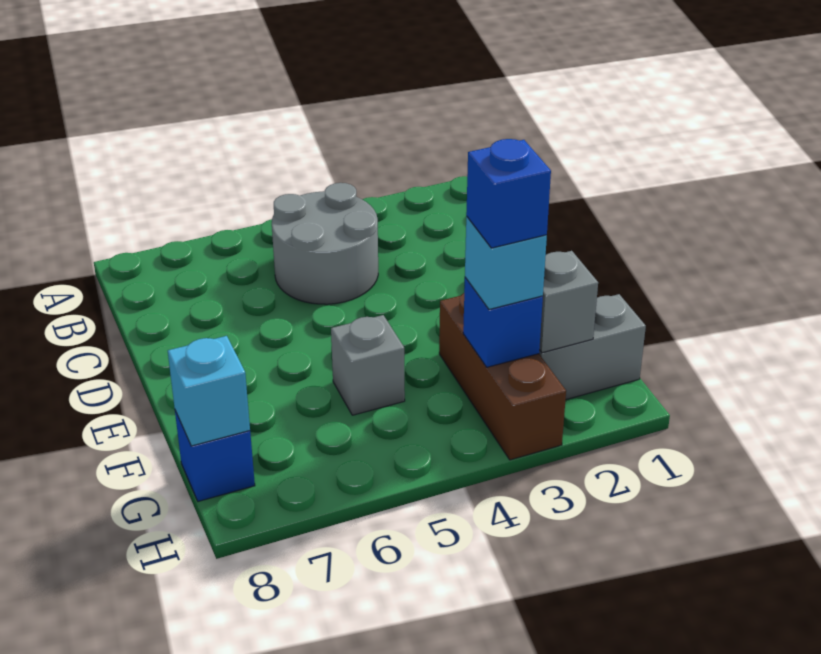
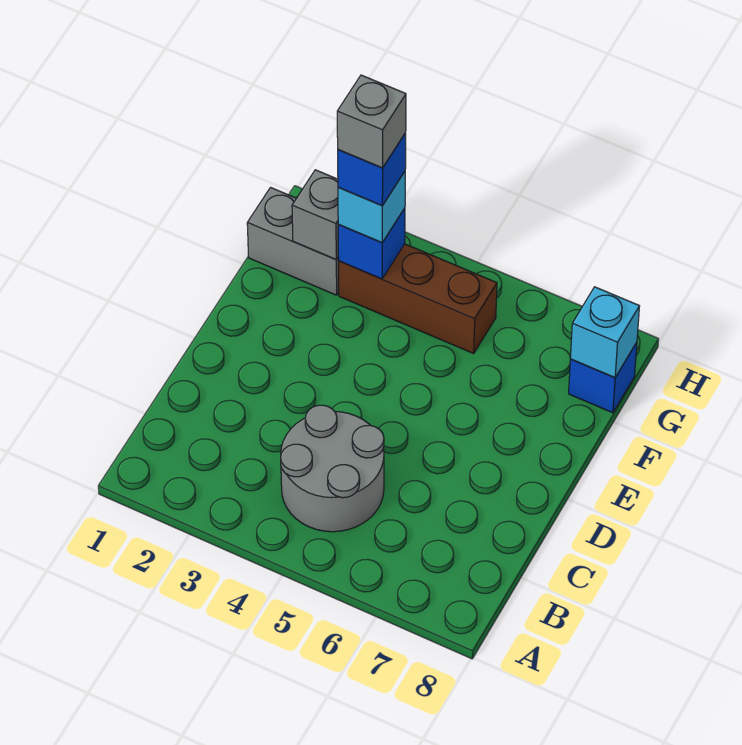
brown 1x3 brick [439,293,566,460] -> brown 1x3 brick turned to [339,244,497,353]
grey 1x1 brick [331,315,405,415] -> grey 1x1 brick moved to [337,75,406,168]

